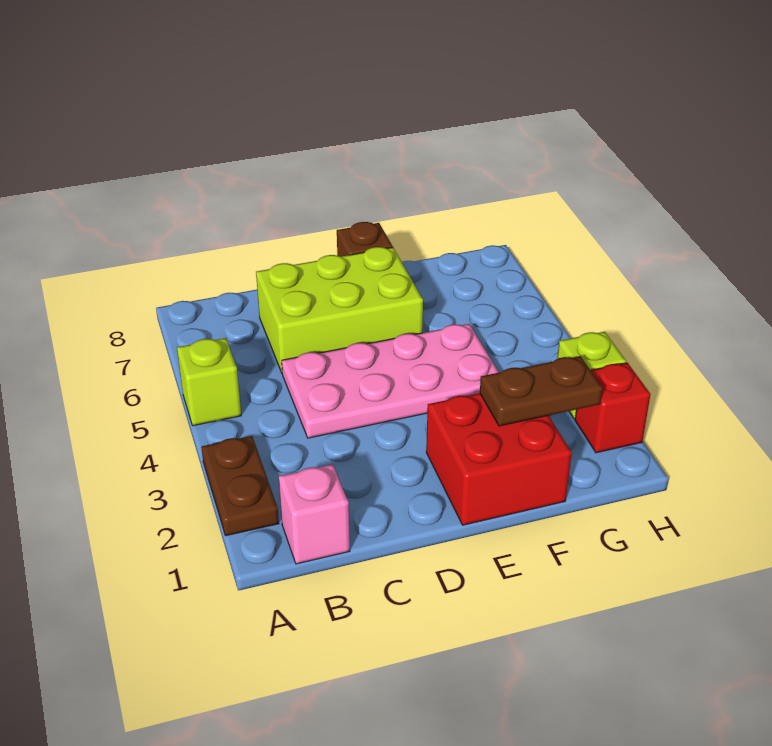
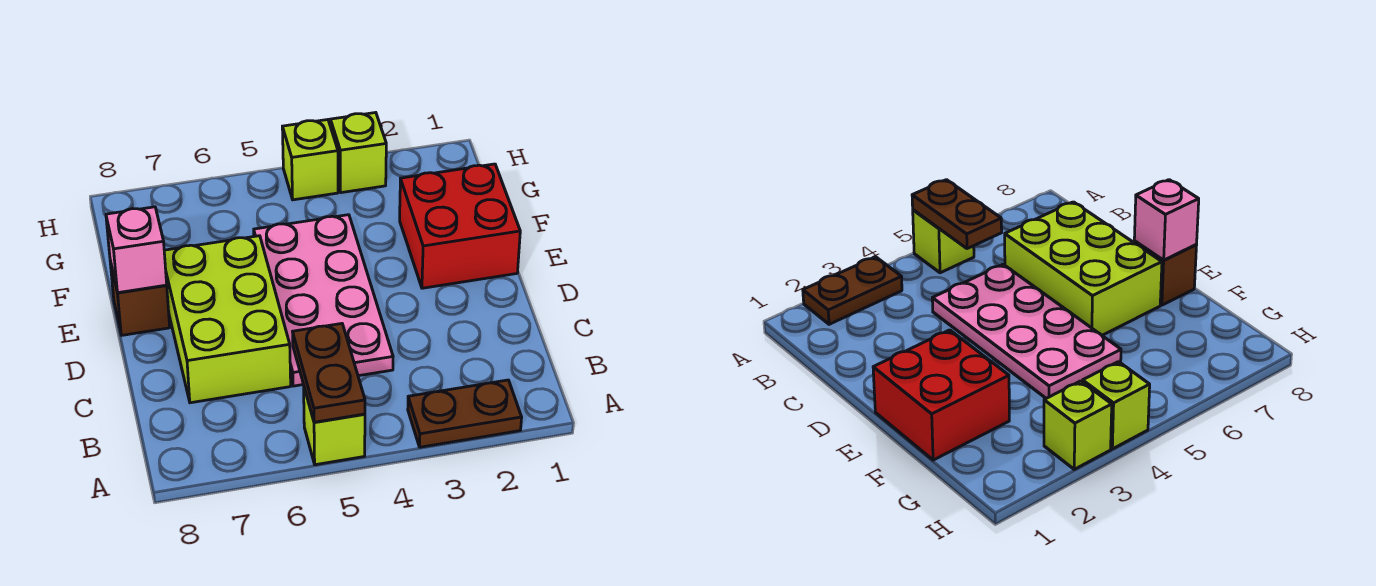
pink 1x1 brick [279,464,350,564] -> pink 1x1 brick moved to [106,207,167,293]
brown 1x2 plate [480,356,603,426] -> brown 1x2 plate moved to [293,324,365,422]
red 1x1 brick [575,363,651,453] -> none
none -> lime 1x1 brick [282,120,338,200]

